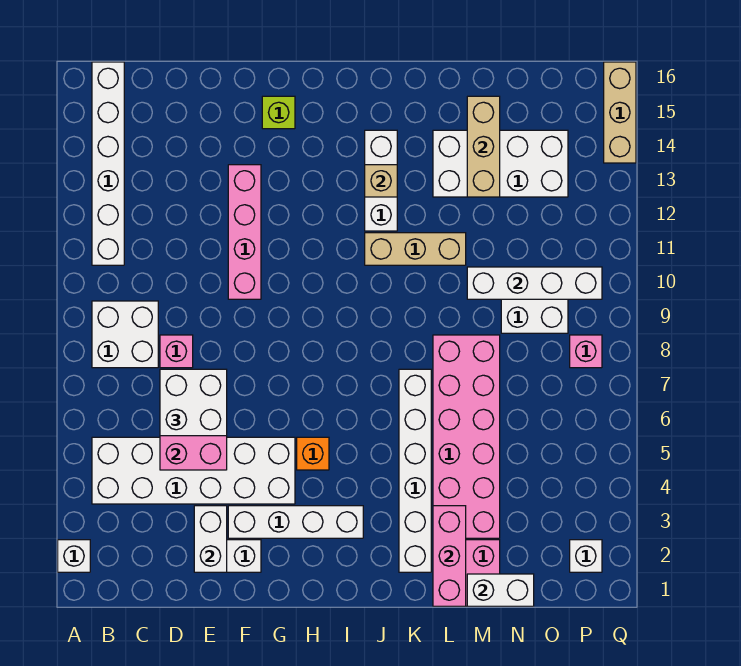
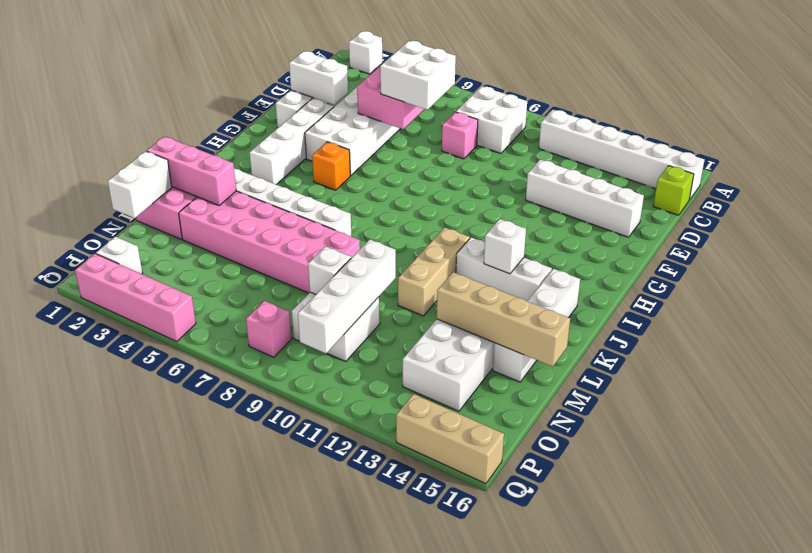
none -> white 1x4 brick [526,160,644,237]
pink 1x4 brick [228,165,261,299] -> pink 1x4 brick moved to [75,254,196,341]
lime 1x1 brick [262,96,295,129] -> lime 1x1 brick moved to [653,166,694,215]
tan 1x1 brick [365,165,397,197] -> white 1x1 brick [484,219,526,274]
none -> white 1x4 brick [493,269,580,382]
tan 1x3 brick [467,96,500,197] -> tan 1x4 brick [437,272,570,367]
none -> white 1x1 brick [308,246,351,294]

